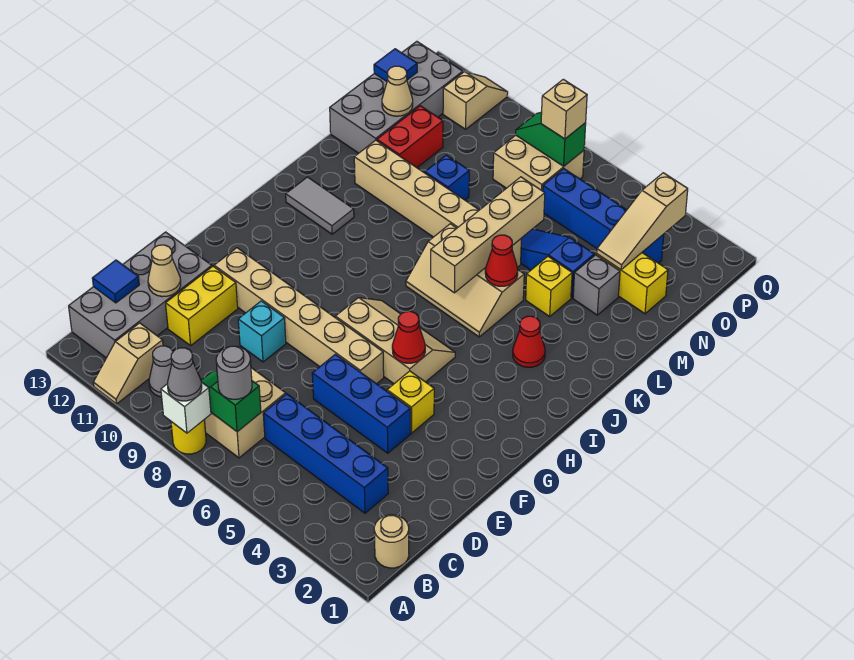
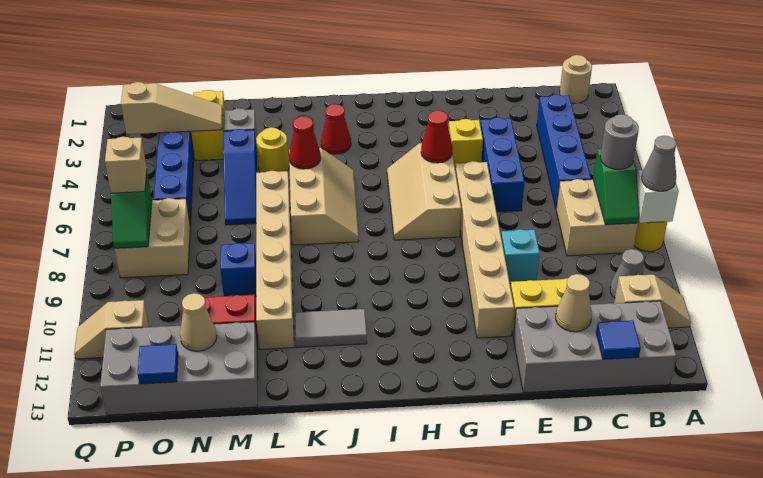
tan 1x4 brick [431,177,545,293] -> none
grey 1x2 tile [286,177,354,234] -> grey 1x2 tile turned to [294,309,367,347]
yellow 1x1 brick [526,257,572,316] -> yellow 1x1 round brick [256,127,289,172]

